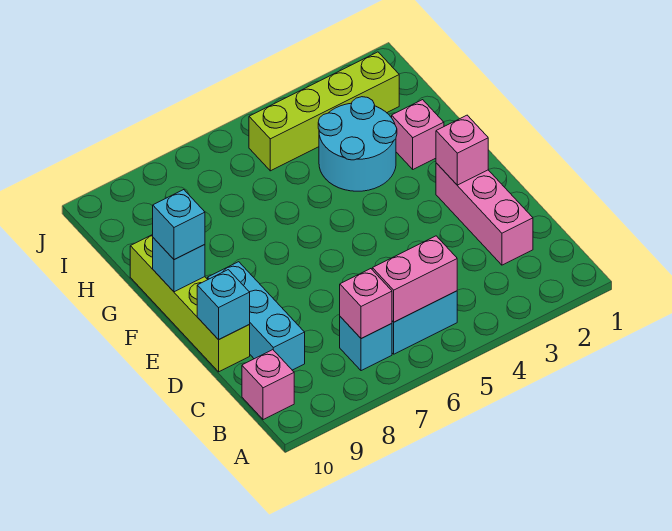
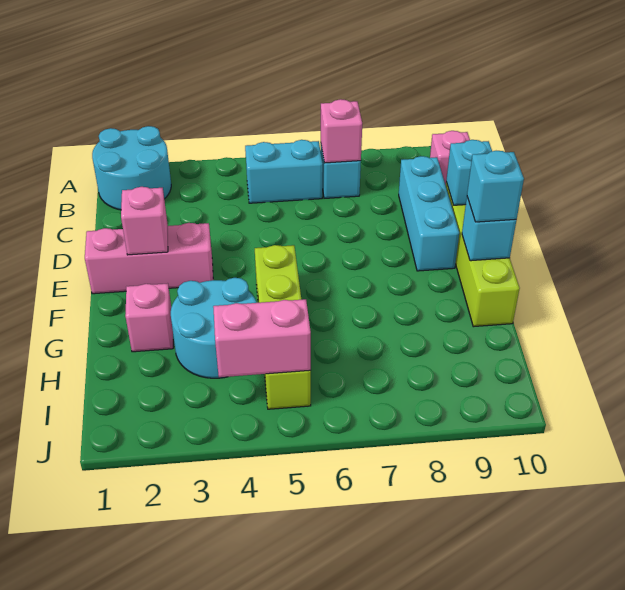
none -> cyan 2x2 round brick [92,126,171,210]
pink 1x2 brick [372,236,457,322] -> pink 1x2 brick moved to [213,299,311,377]
pink 1x3 brick [436,163,533,265] -> pink 1x3 brick turned to [85,223,213,294]
lime 1x4 brick [249,52,399,171] -> lime 1x4 brick turned to [255,245,311,409]

